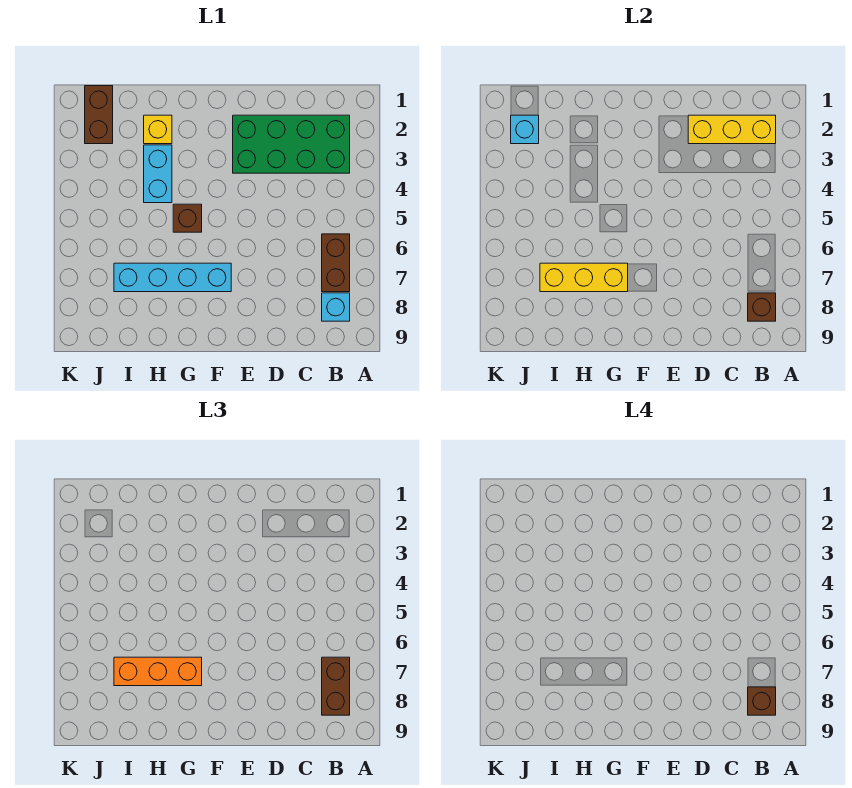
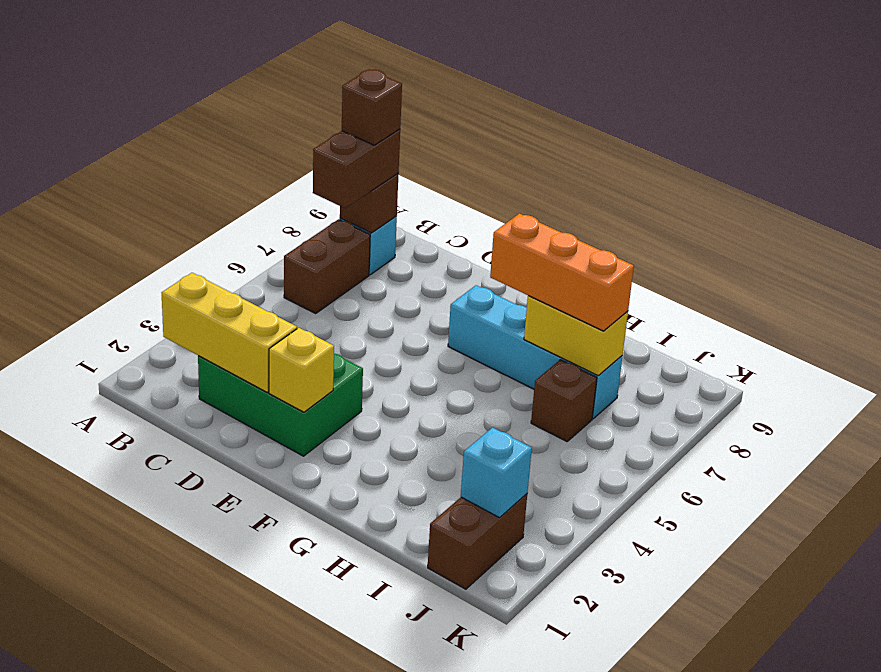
green 2x4 brick [233,115,350,173] -> green 2x3 brick [198,354,363,456]
brown 1x1 brick [173,204,202,232] -> brown 1x1 brick moved to [531,360,597,441]
yellow 1x3 brick [540,263,628,292] -> yellow 1x2 brick [524,296,628,376]
yellow 1x1 brick [144,115,172,144] -> yellow 1x1 brick moved to [269,328,334,412]
cyan 1x2 brick [144,145,172,203] -> none

